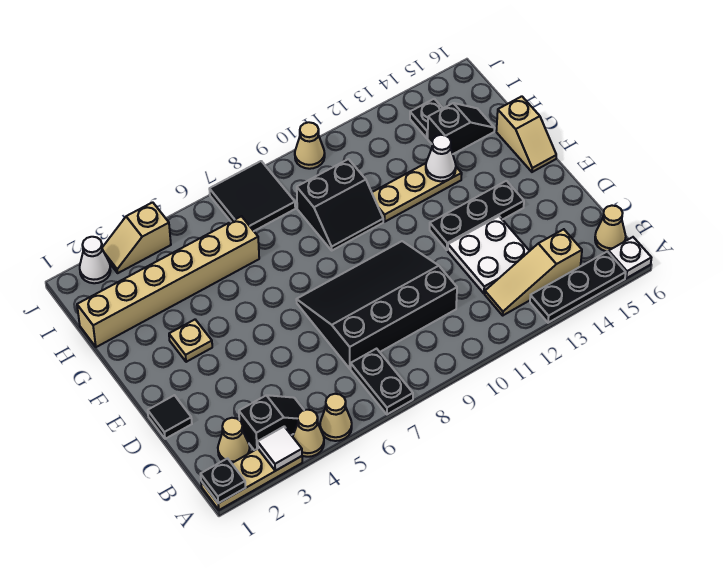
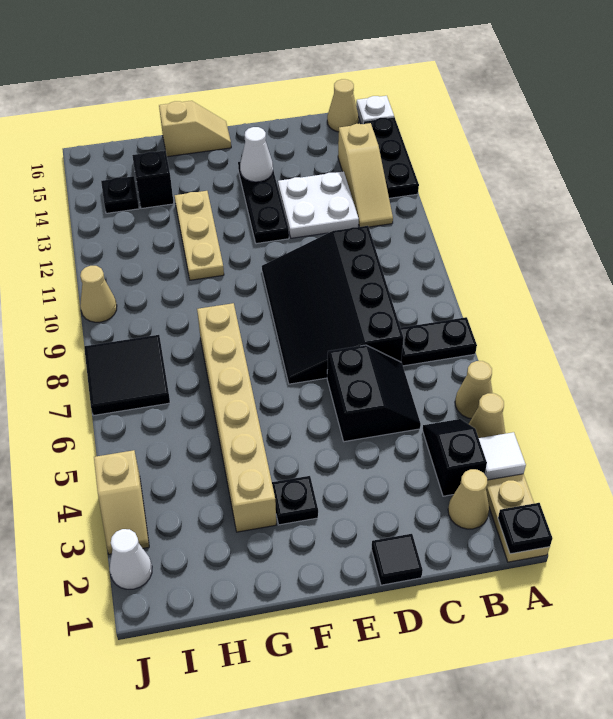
tan 1x1 plate [169,320,212,362] -> black 1x1 plate [272,476,318,525]
black 2x2 slope [297,159,383,250] -> black 2x2 slope moved to [327,345,421,442]
white 1x1 cone [426,135,456,181] -> white 1x1 cone moved to [240,127,273,182]
tan 1x6 brick [77,216,259,347] -> tan 1x6 brick moved to [197,303,276,532]

